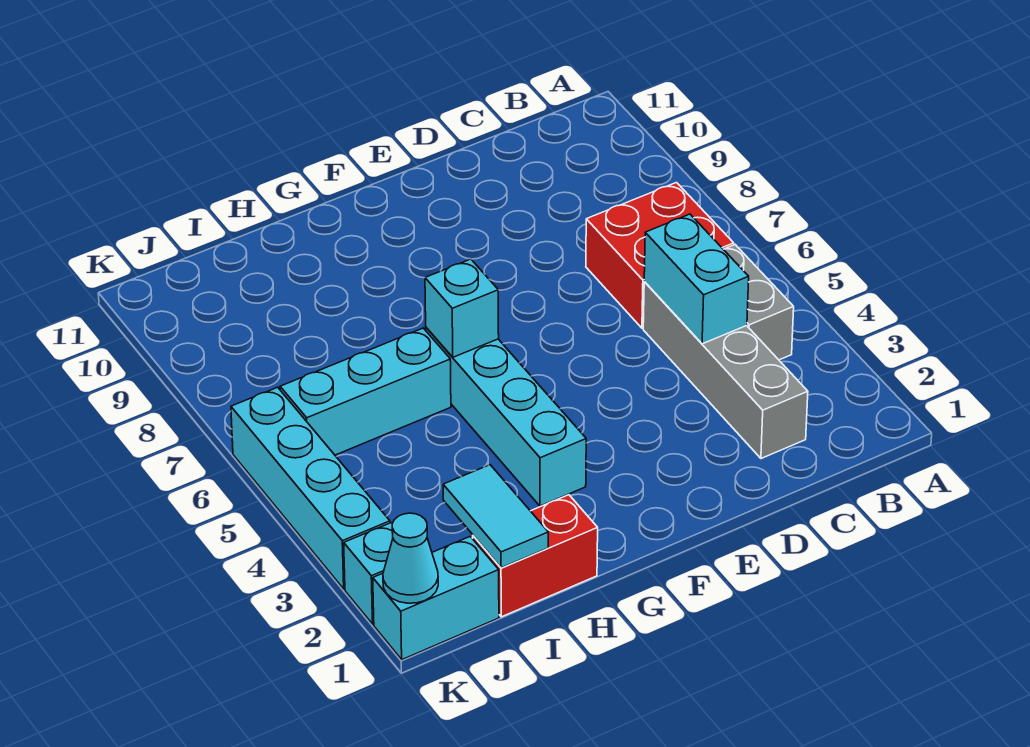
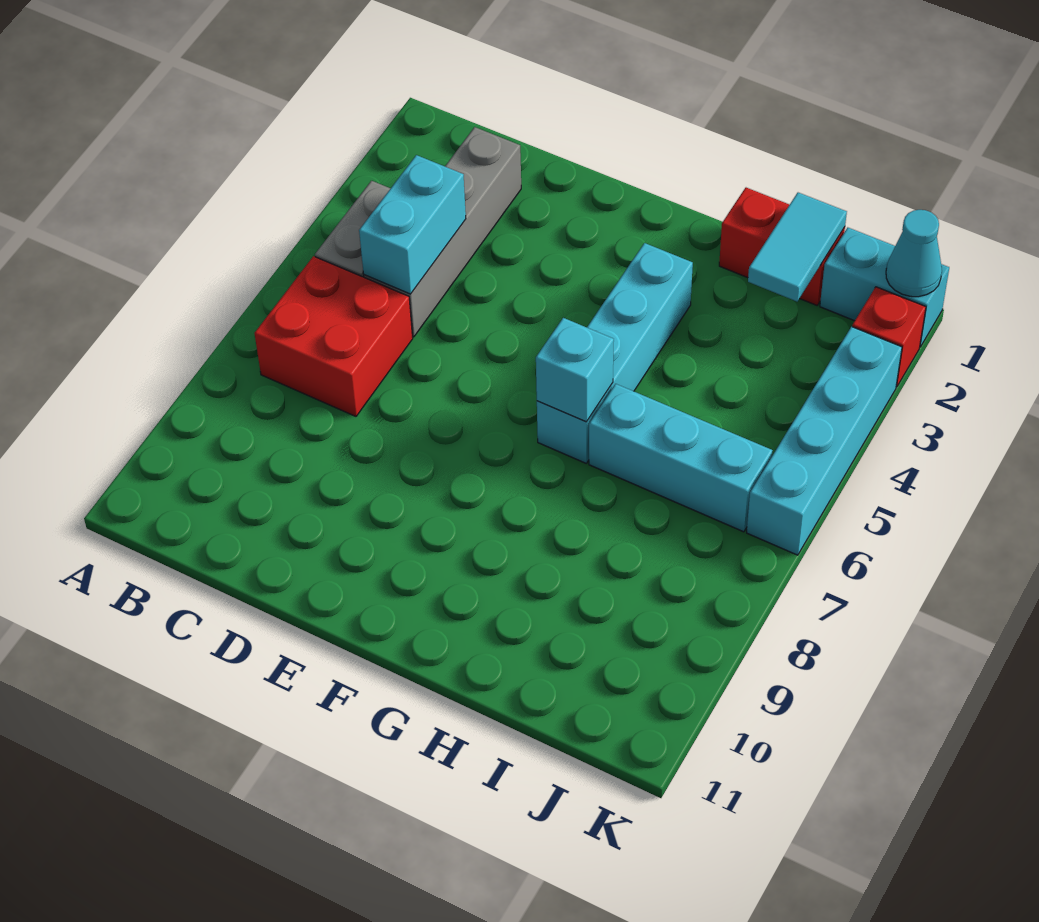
cyan 1x1 brick [344,523,393,624] -> red 1x1 brick [852,287,926,387]

